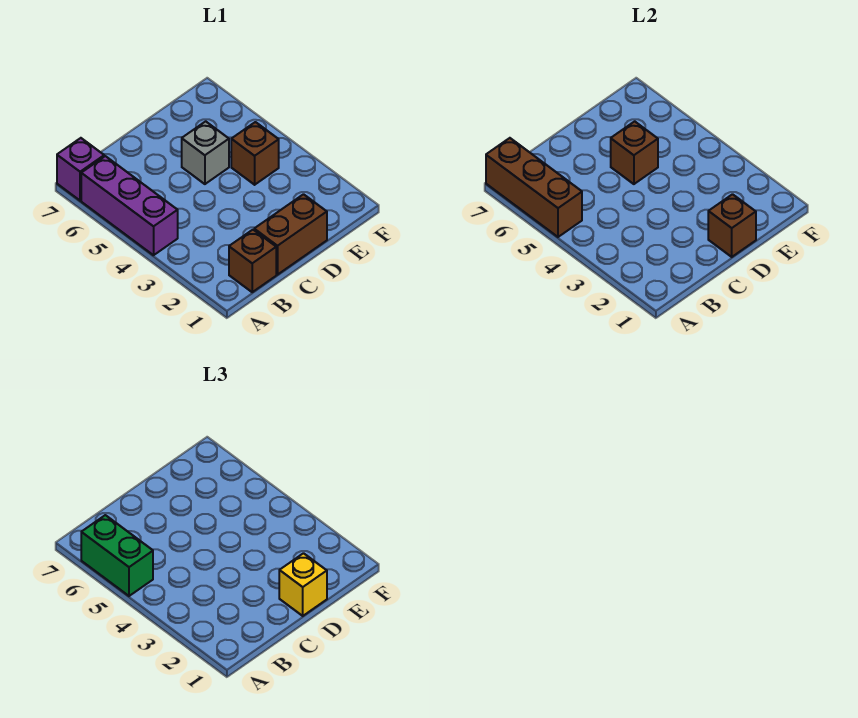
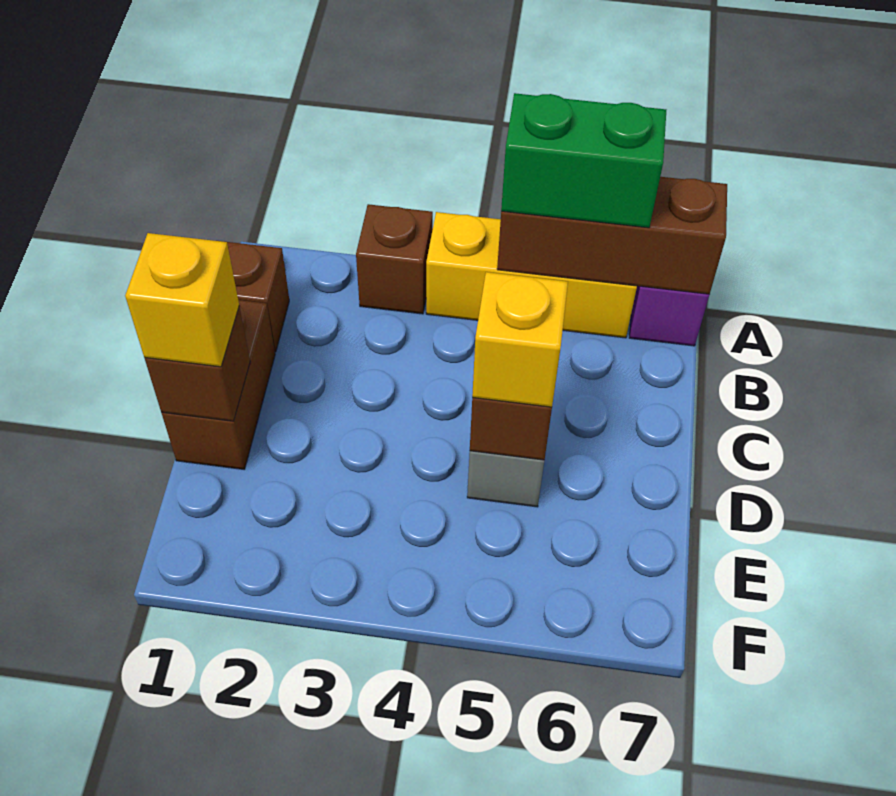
purple 1x3 brick [81,156,178,255] -> yellow 1x3 brick [426,212,637,338]
none -> yellow 1x1 brick [472,272,568,407]
brown 1x1 brick [231,122,279,185] -> brown 1x1 brick moved to [356,204,433,314]

